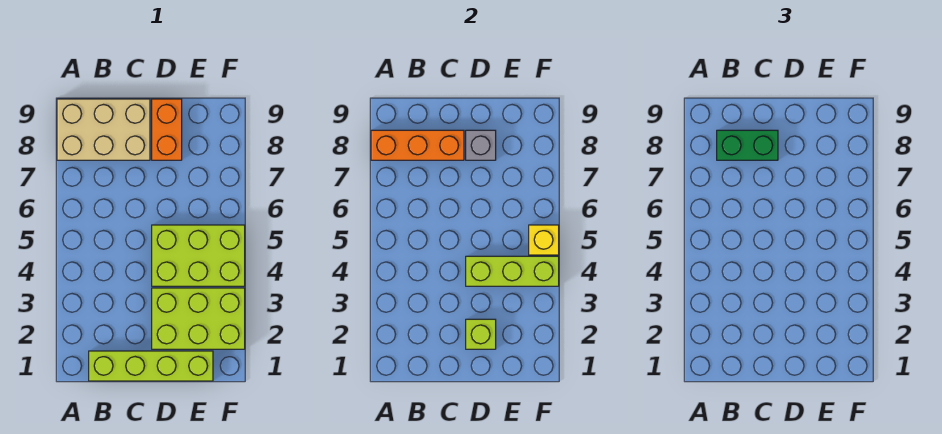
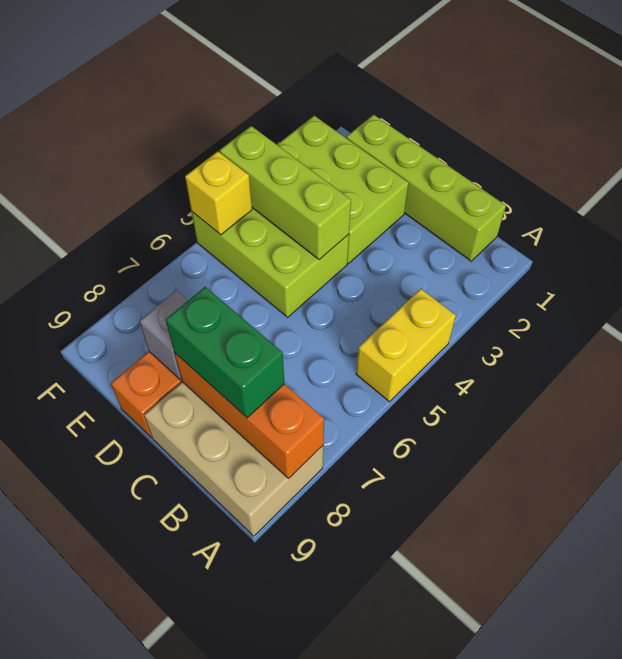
none -> yellow 1x2 brick [356,289,456,402]
lime 1x1 brick [466,319,496,349] -> none

